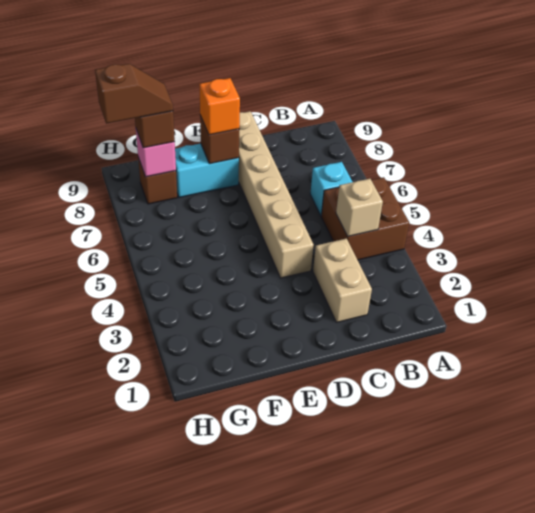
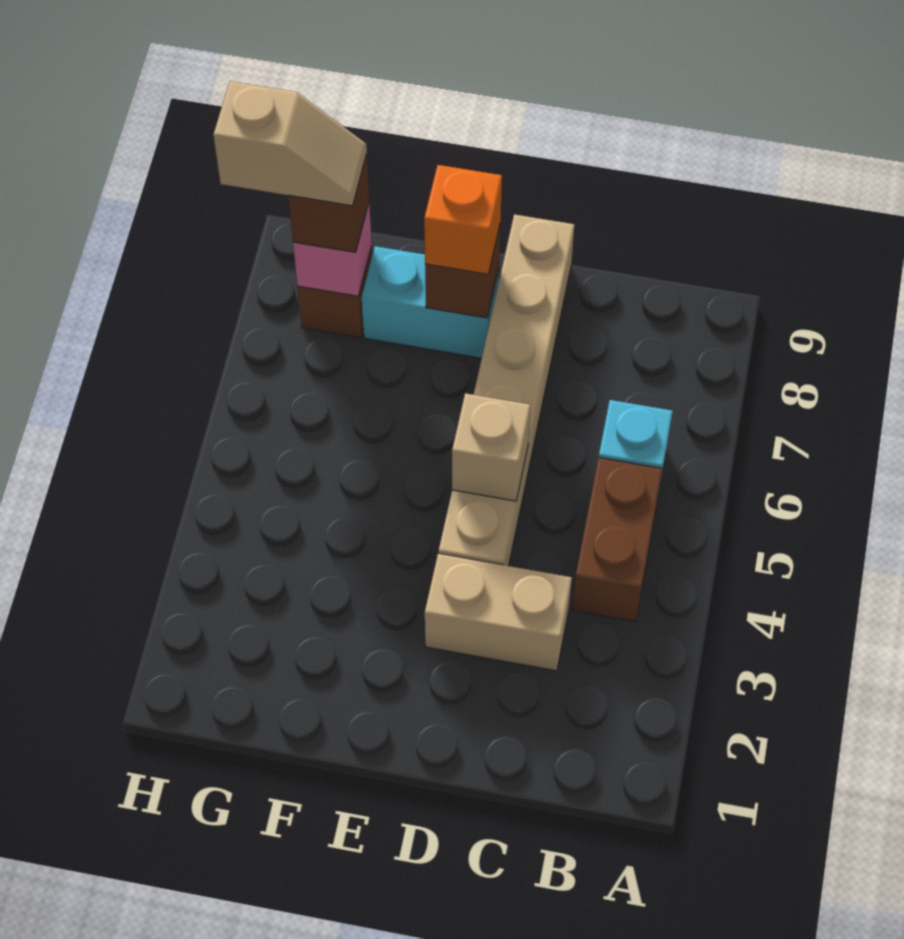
brown 2x2 brick [321,177,409,260] -> brown 1x2 brick [572,458,662,622]
tan 1x1 brick [336,179,383,236] -> tan 1x1 brick moved to [452,393,530,501]
tan 1x2 brick [313,238,372,322] -> tan 1x2 brick turned to [425,554,572,671]
brown 1x2 slope [95,64,173,124] -> tan 1x2 slope [213,81,367,206]

